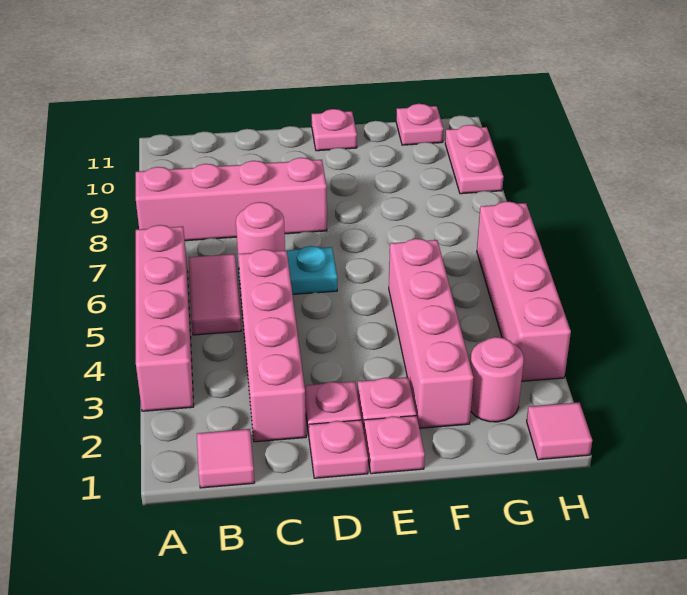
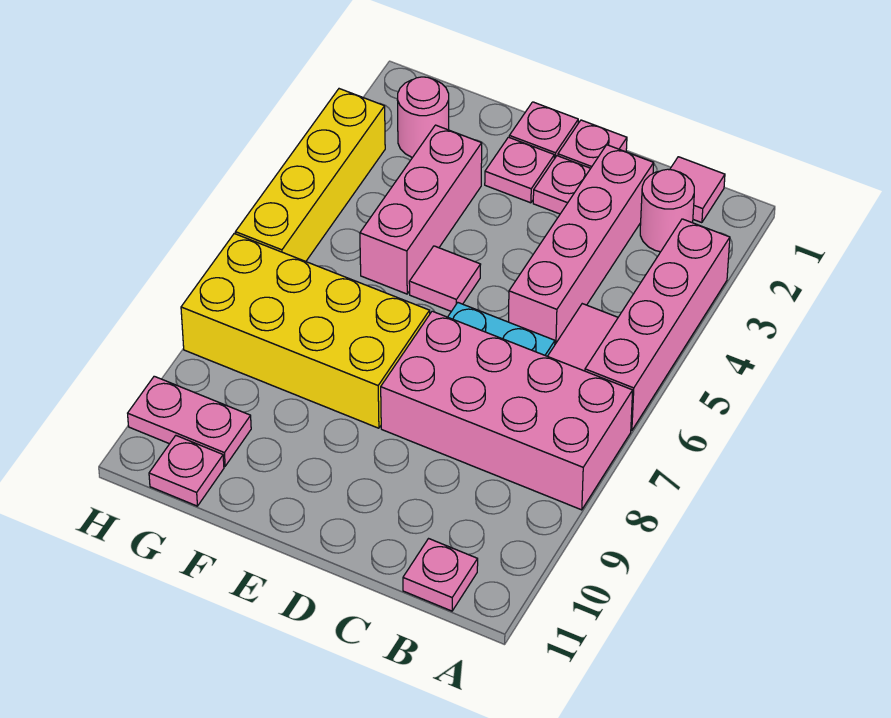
pink 1x4 brick [136,158,327,241] -> pink 2x4 brick [381,311,633,510]
pink 1x1 round brick [236,202,285,266] -> pink 1x1 round brick moved to [640,169,694,252]
none -> yellow 2x4 brick [181,234,430,428]
pink 1x1 plate [312,109,357,151] -> pink 1x1 plate moved to [403,539,478,611]
pink 1x4 brick [389,239,474,428] -> pink 1x3 brick [360,125,482,294]
pink 1x1 tile [527,402,592,460] -> pink 1x1 tile moved to [409,246,481,311]
pink 1x4 brick [477,201,571,381] -> yellow 1x4 brick [235,89,385,261]
pink 1x2 plate [445,125,503,194] -> pink 1x2 plate turned to [128,376,251,466]

